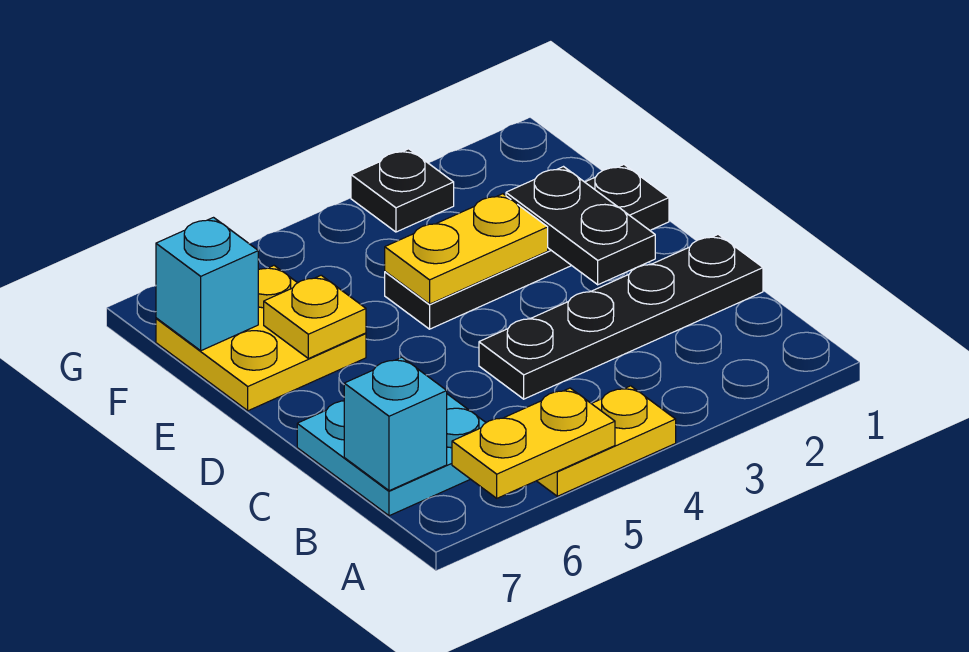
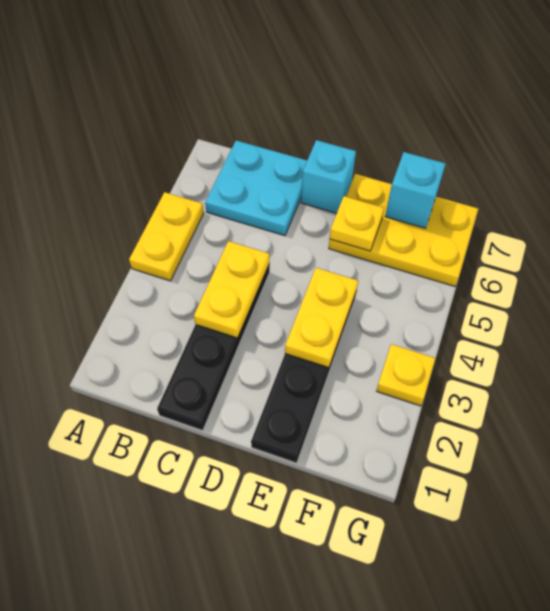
yellow 1x2 plate [452,388,615,498] -> yellow 1x2 plate moved to [194,241,270,338]
cyan 1x1 brick [344,357,447,491] -> cyan 1x1 brick moved to [301,140,356,213]
black 1x2 plate [506,167,655,285] -> none
yellow 2x2 plate [156,266,366,411] -> yellow 2x3 plate [329,174,478,286]
black 1x1 plate [351,149,454,232] -> yellow 1x1 plate [376,344,436,406]

